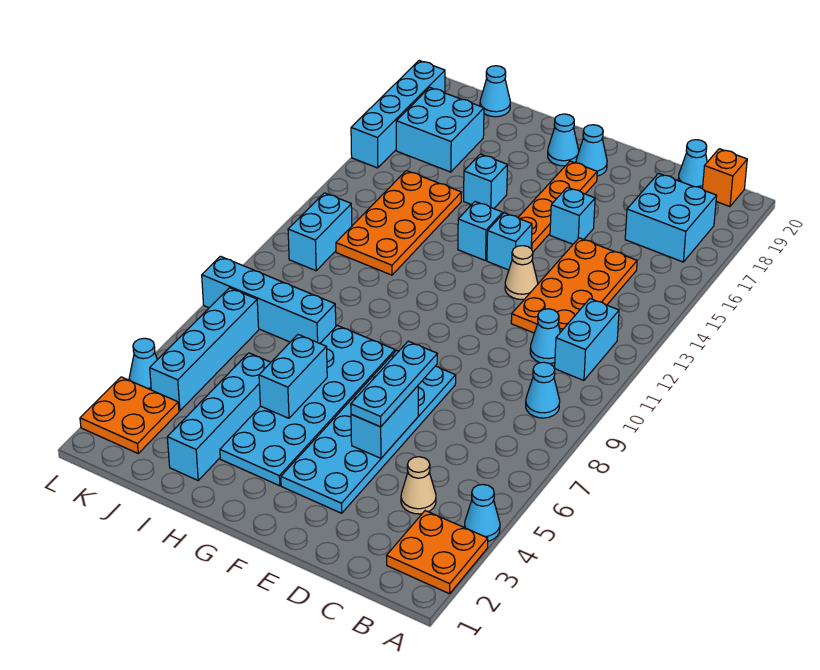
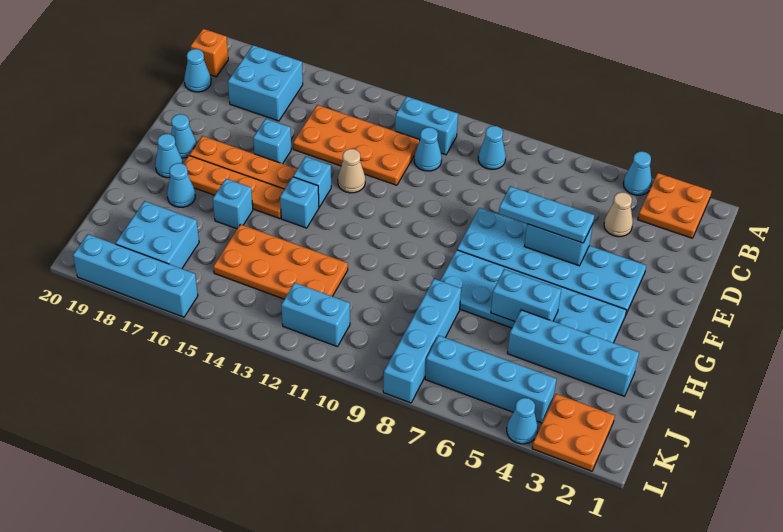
none -> orange 1x4 plate [183,155,285,219]
cyan 1x1 cone [480,66,510,117] -> cyan 1x1 cone moved to [167,163,195,207]

